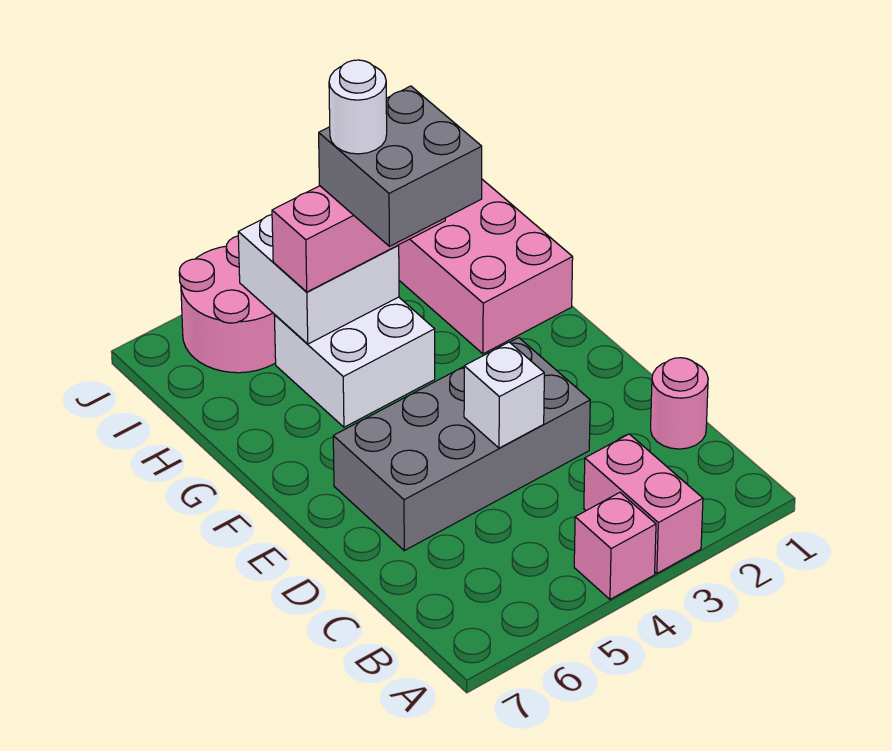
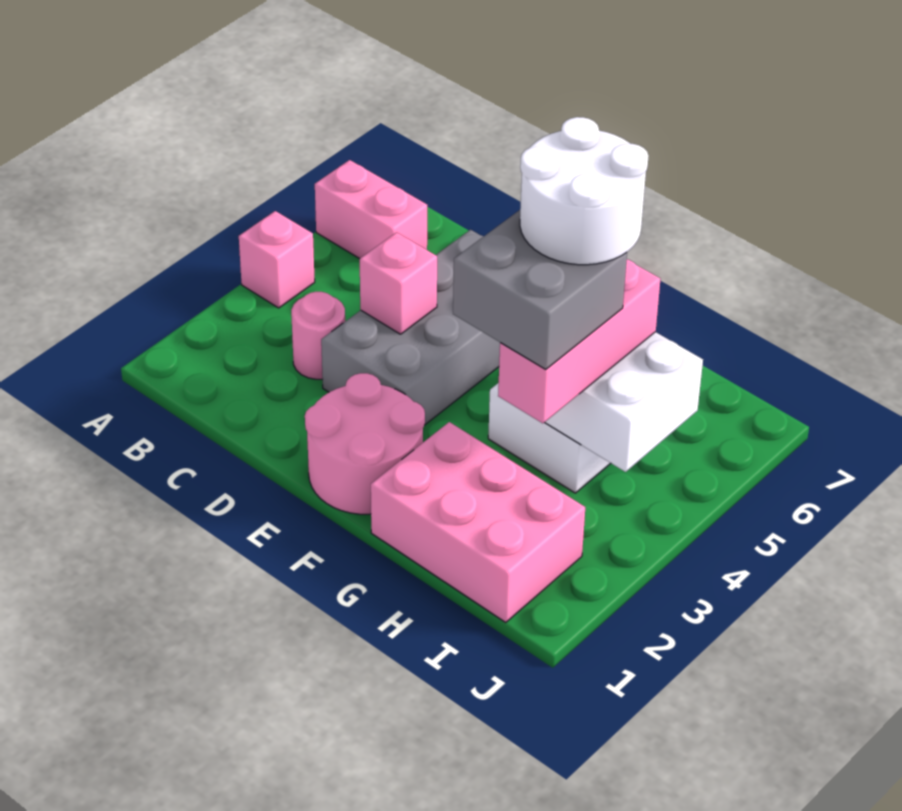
pink 1x2 brick [584,434,703,573] -> pink 1x2 brick moved to [315,160,427,259]
pink 1x1 round brick [651,358,708,449] -> pink 1x1 round brick moved to [291,292,345,379]
white 1x1 brick [464,342,544,448] -> pink 1x1 brick [360,232,437,334]
white 1x1 round brick [329,60,387,154] -> white 2x2 round brick [520,117,649,265]
pink 2x2 round brick [179,236,276,373] -> pink 2x2 round brick moved to [305,373,425,514]

